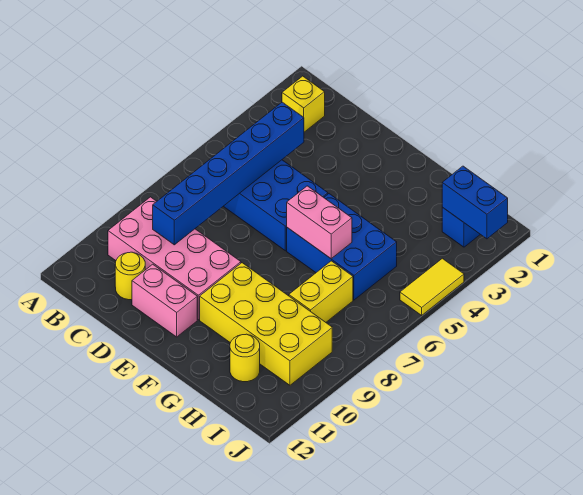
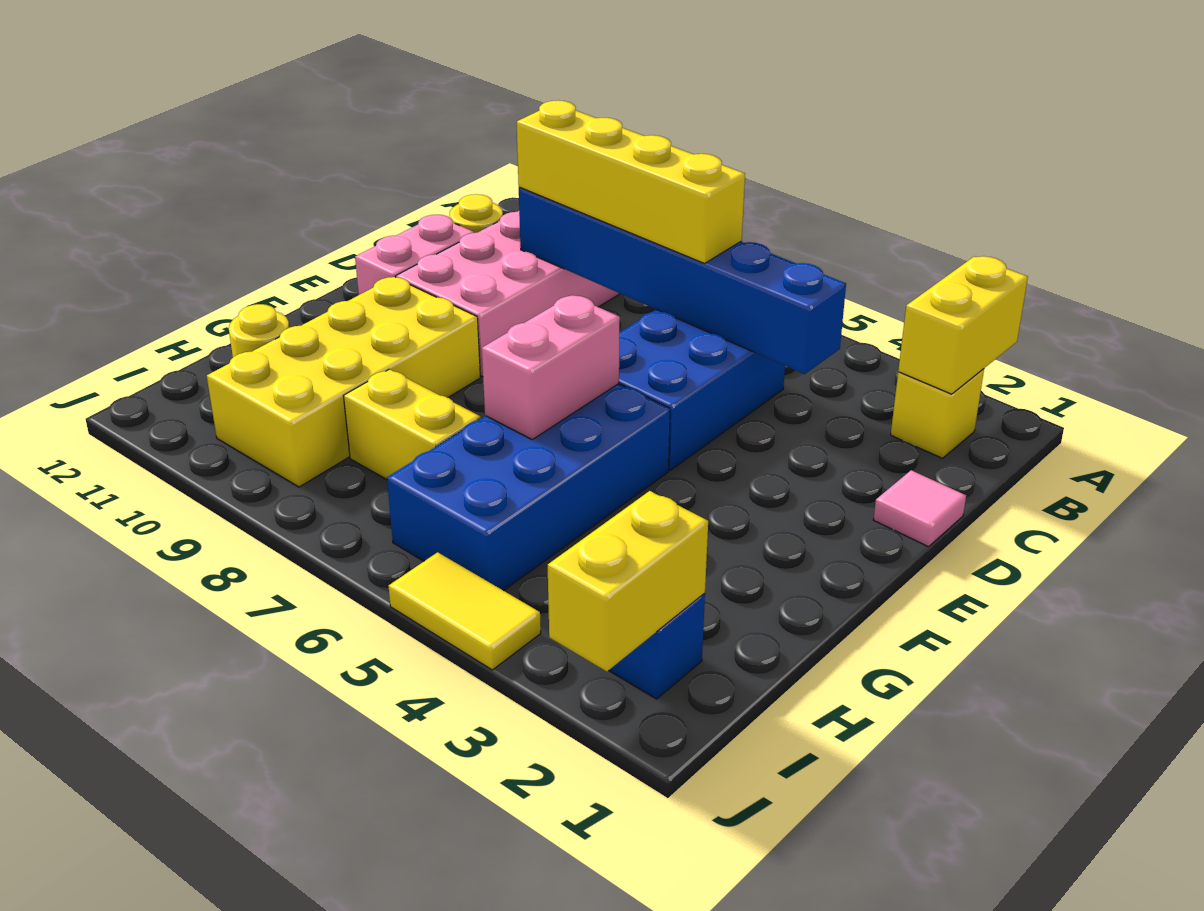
none -> yellow 1x2 brick [898,256,1028,394]
none -> yellow 1x4 brick [517,100,745,263]
none -> pink 1x1 tile [873,470,966,547]
blue 2x3 brick [287,194,397,300] -> blue 2x4 brick [387,384,670,591]
blue 1x2 brick [442,166,508,239] -> yellow 1x2 brick [548,491,708,672]

